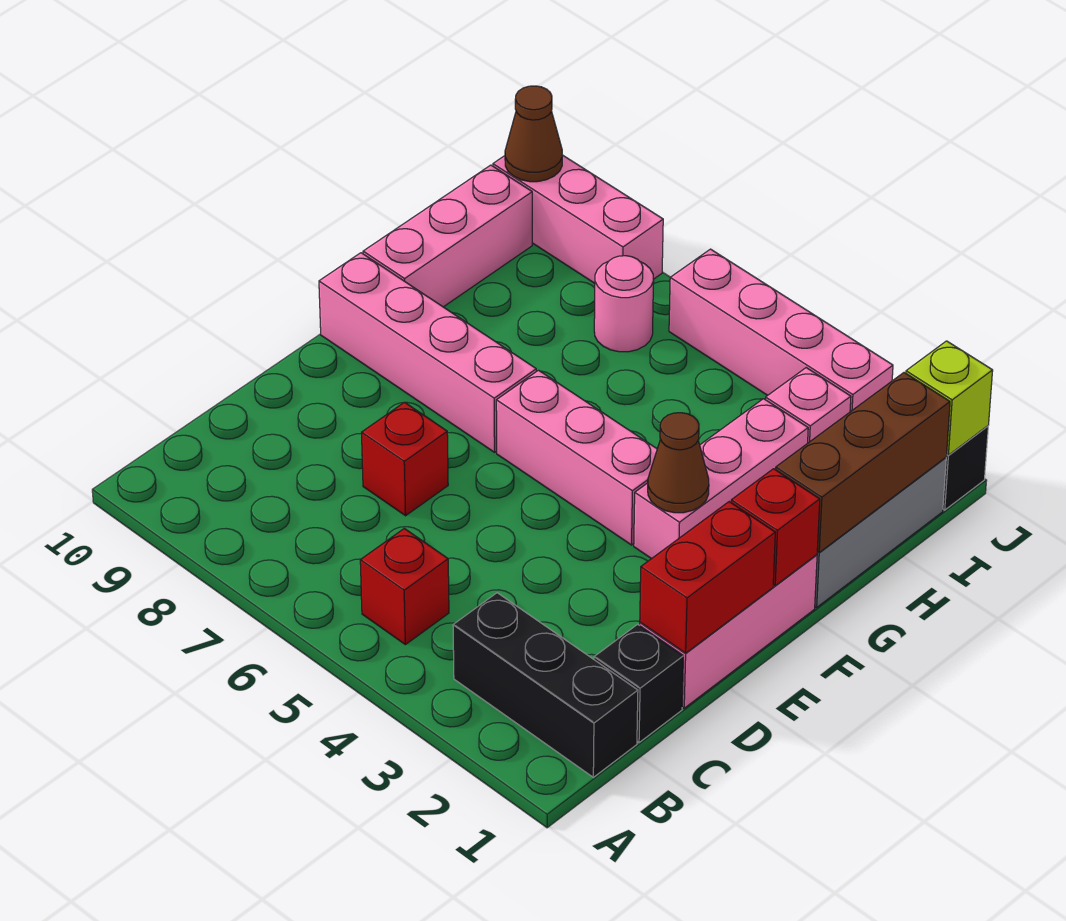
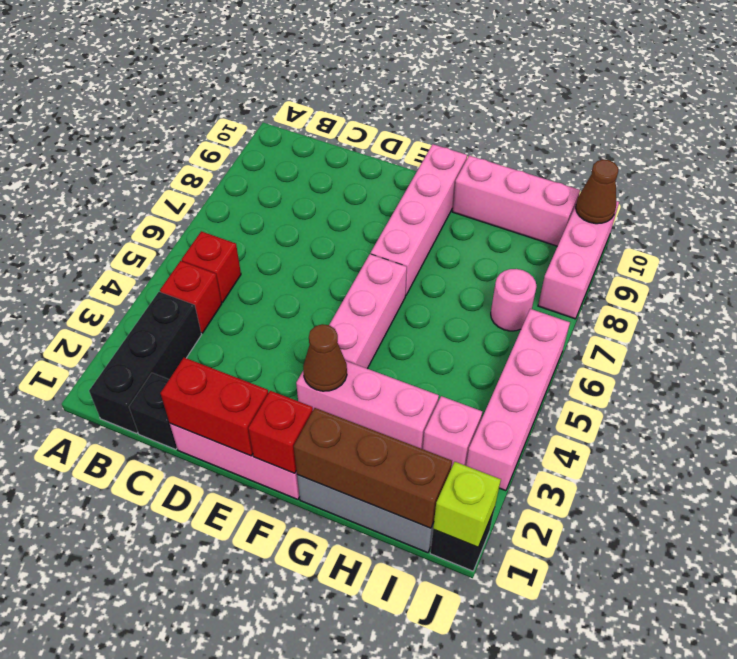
red 1x1 brick [362,402,448,516] -> red 1x1 brick moved to [160,261,222,333]

